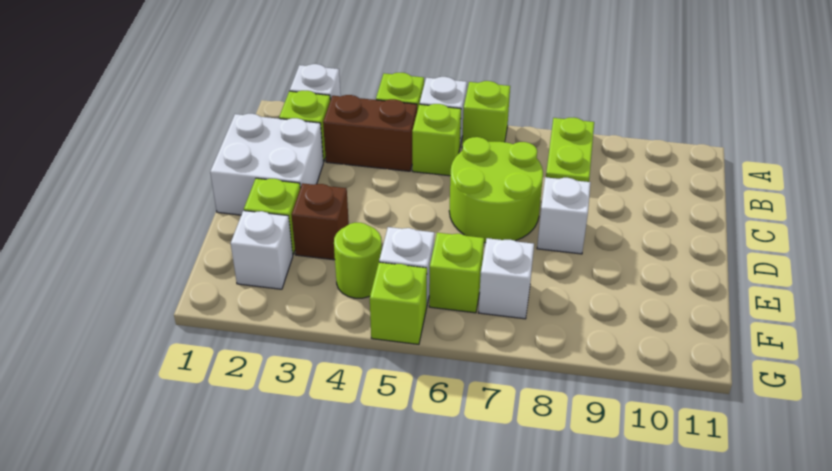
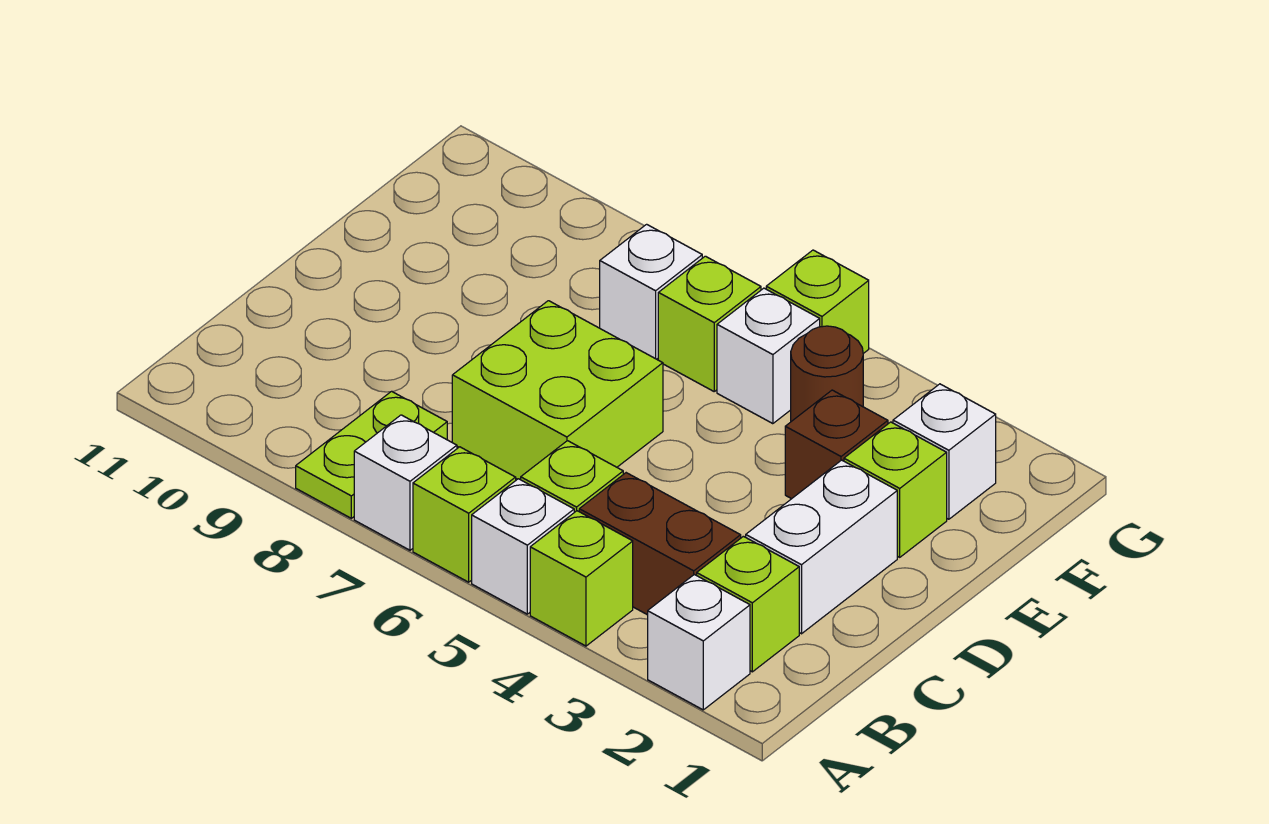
white 2x2 brick [210,114,323,215] -> white 1x2 brick [746,460,897,634]
lime 2x2 round brick [449,137,543,243] -> lime 2x2 brick [452,301,663,480]
white 1x1 brick [537,177,591,254] -> white 1x1 brick moved to [354,415,457,550]
lime 1x1 round brick [334,223,382,298] -> brown 1x1 round brick [791,326,863,421]

